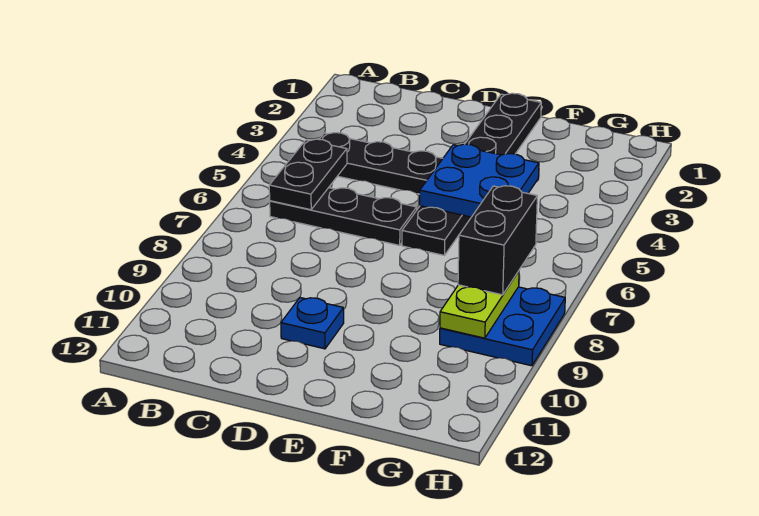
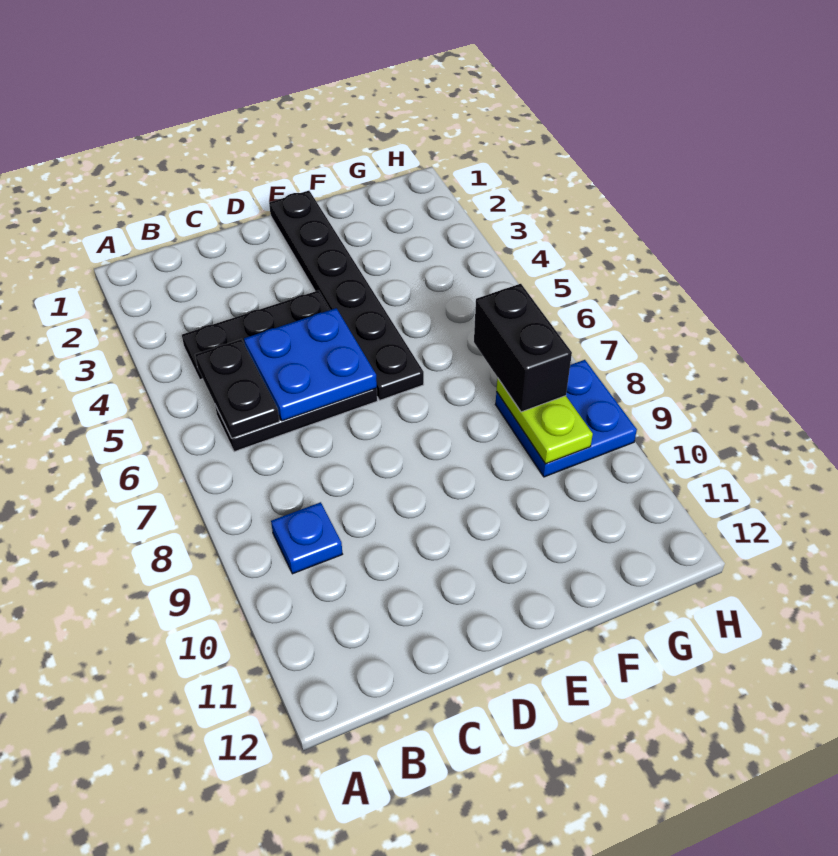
blue 1x1 plate [281,298,344,349] -> blue 1x1 plate moved to [271,502,342,574]
blue 2x2 plate [420,144,539,217] -> blue 2x2 plate moved to [244,308,377,421]

